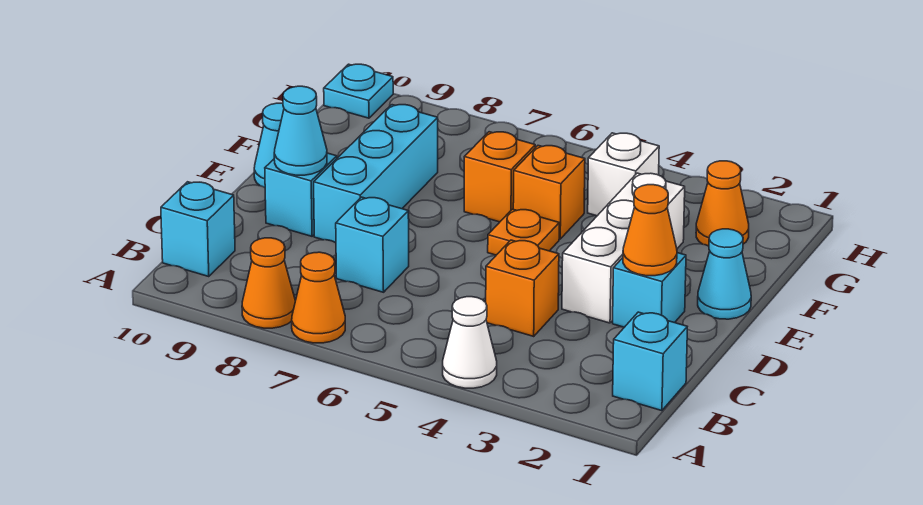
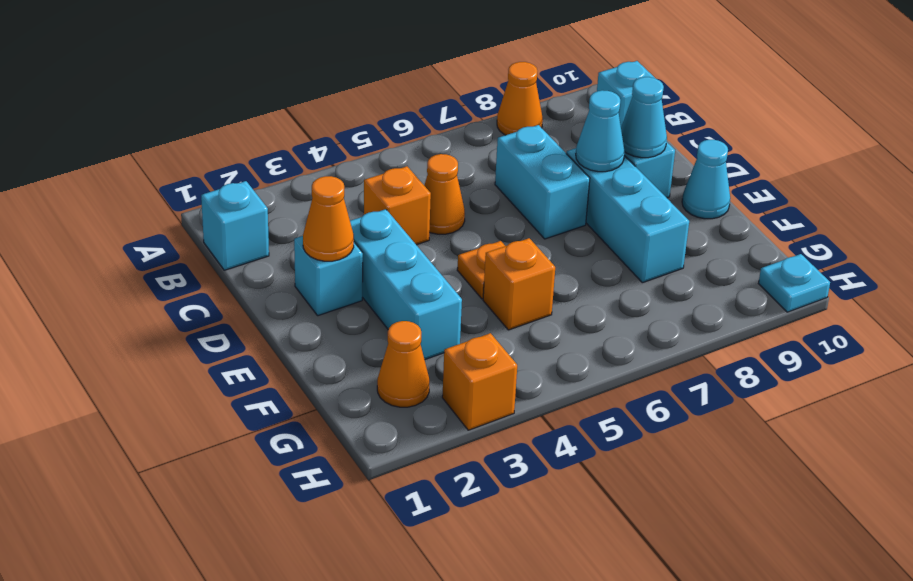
white 1x1 cone [443,297,497,388] -> none
orange 1x1 cone [292,252,345,343] -> orange 1x1 cone moved to [424,154,465,234]
cyan 1x1 brick [336,197,409,292] -> cyan 1x2 brick [495,125,590,239]
white 1x3 brick [562,173,685,323] -> cyan 1x3 brick [350,209,462,360]
cyan 1x1 cone [698,229,751,319] -> cyan 1x1 cone moved to [576,90,625,172]
orange 1x1 brick [464,132,535,222] -> orange 1x1 brick moved to [442,333,517,430]
white 1x1 brick [588,133,659,216] -> none

